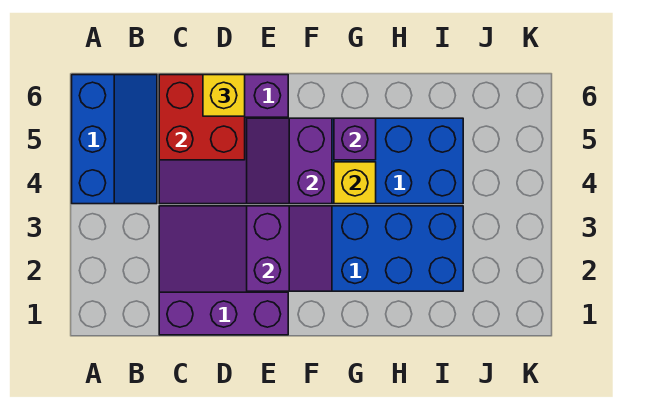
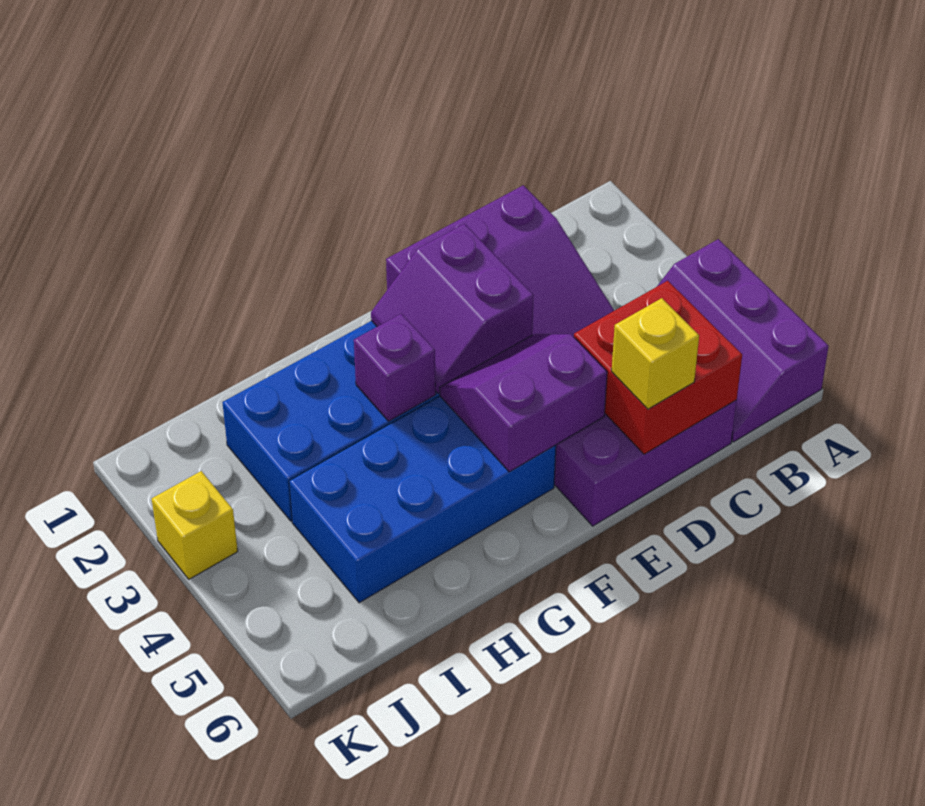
blue 2x3 slope [72,75,157,204] -> purple 2x3 slope [658,239,829,442]
purple 2x2 slope [247,118,332,204] -> purple 2x2 slope turned to [439,334,607,472]
yellow 1x1 brick [334,162,376,204] -> yellow 1x1 brick moved to [152,471,238,579]
purple 1x1 brick [334,118,376,160] -> purple 1x1 brick moved to [354,314,436,421]

